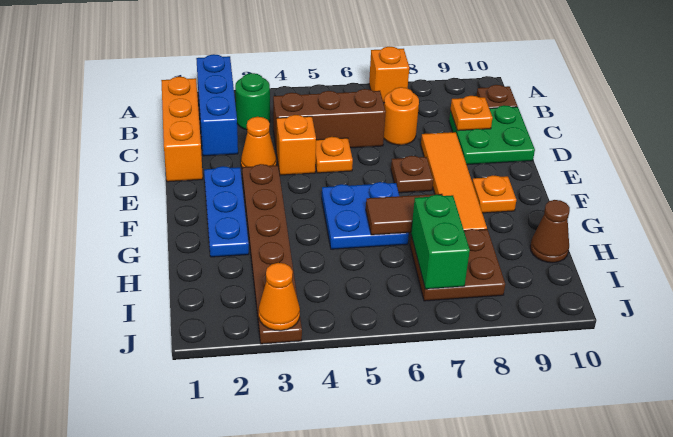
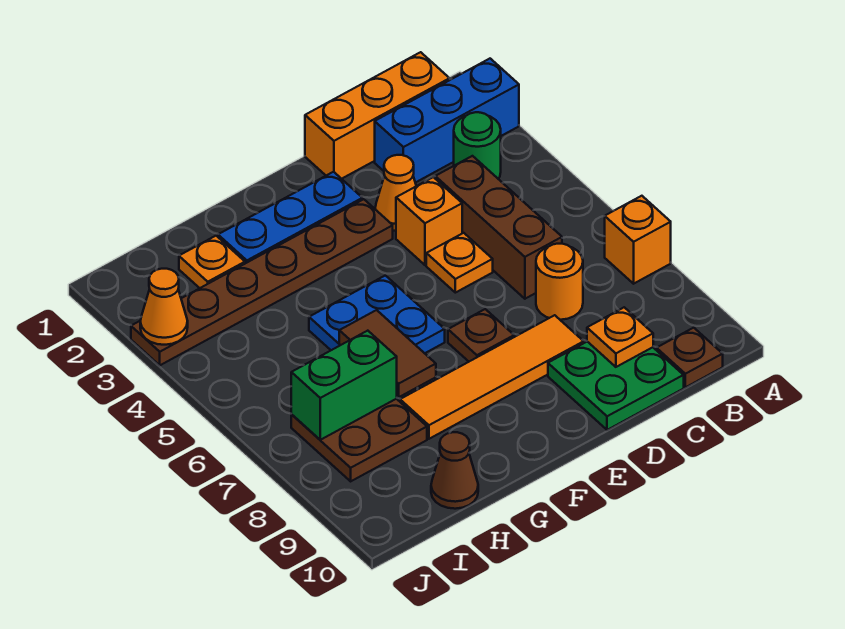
orange 1x1 plate [472,175,516,213] -> orange 1x1 plate moved to [179,236,245,288]

